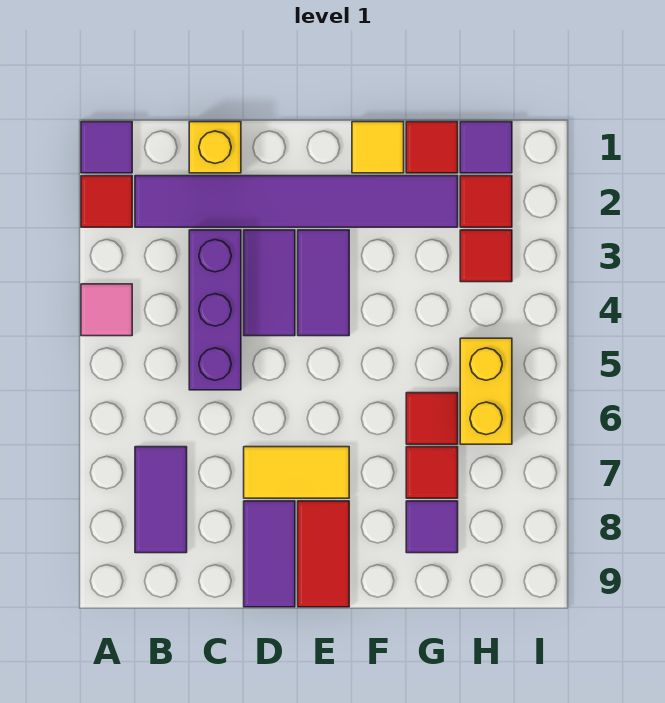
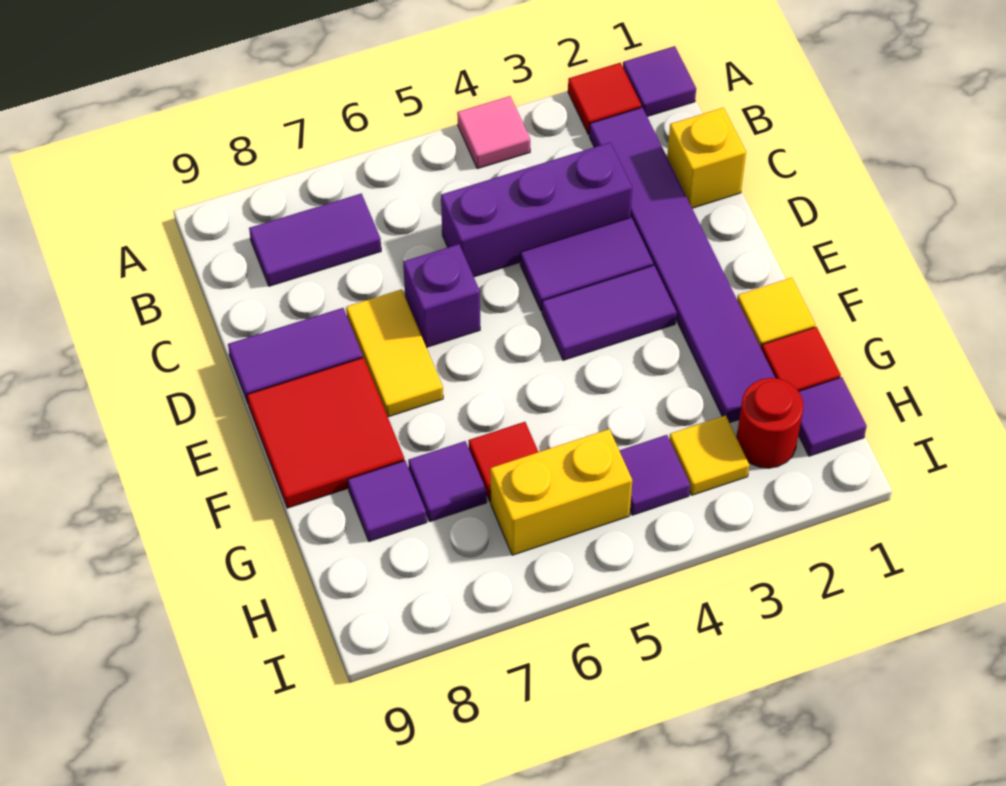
none -> purple 1x1 brick [403,244,480,348]
red 1x2 tile [298,501,349,607] -> red 2x2 tile [247,358,405,508]
red 1x1 tile [406,447,458,498] -> purple 1x1 tile [408,441,487,521]
red 1x1 tile [460,176,512,227] -> red 1x1 round brick [737,378,803,468]
red 1x1 tile [460,230,512,282] -> yellow 1x1 tile [669,415,749,495]
none -> purple 1x1 tile [619,435,690,515]

